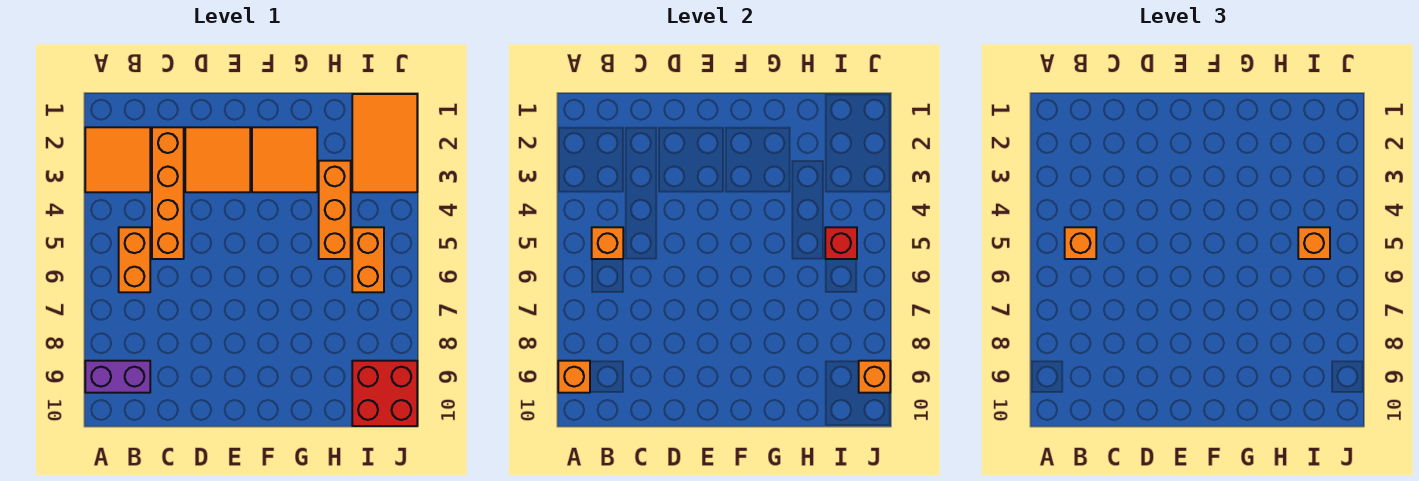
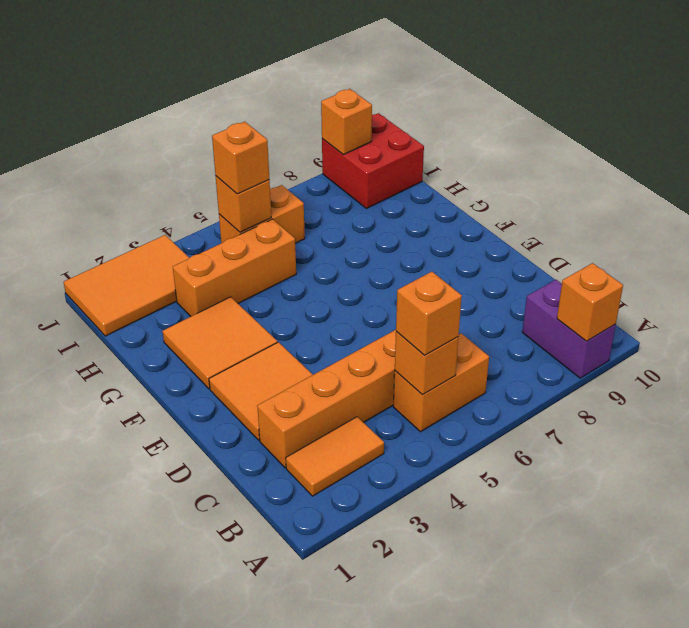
orange 2x2 tile [85,127,150,192] -> orange 1x2 tile [286,417,384,496]
red 1x1 brick [825,227,857,259] -> orange 1x1 brick [216,176,271,233]

